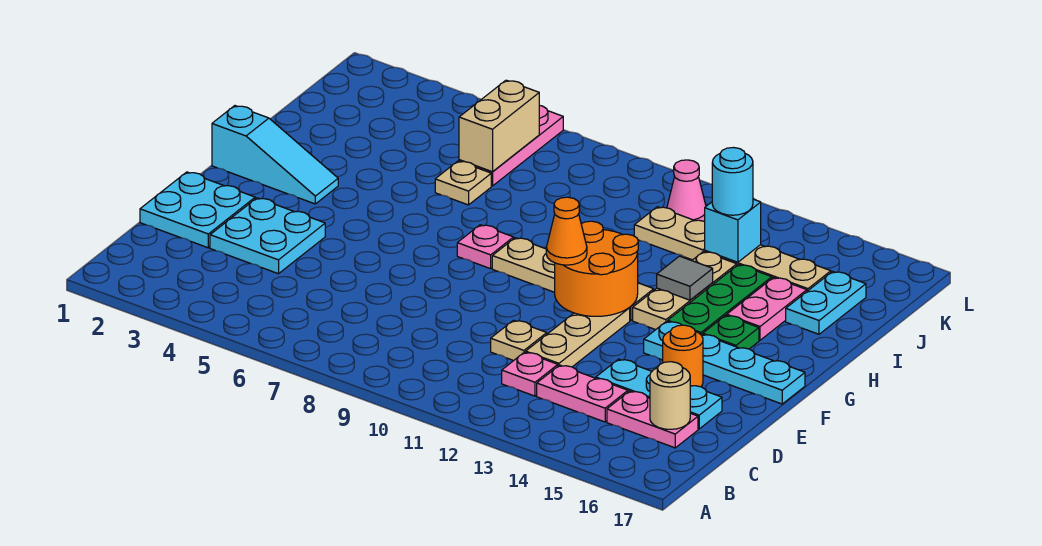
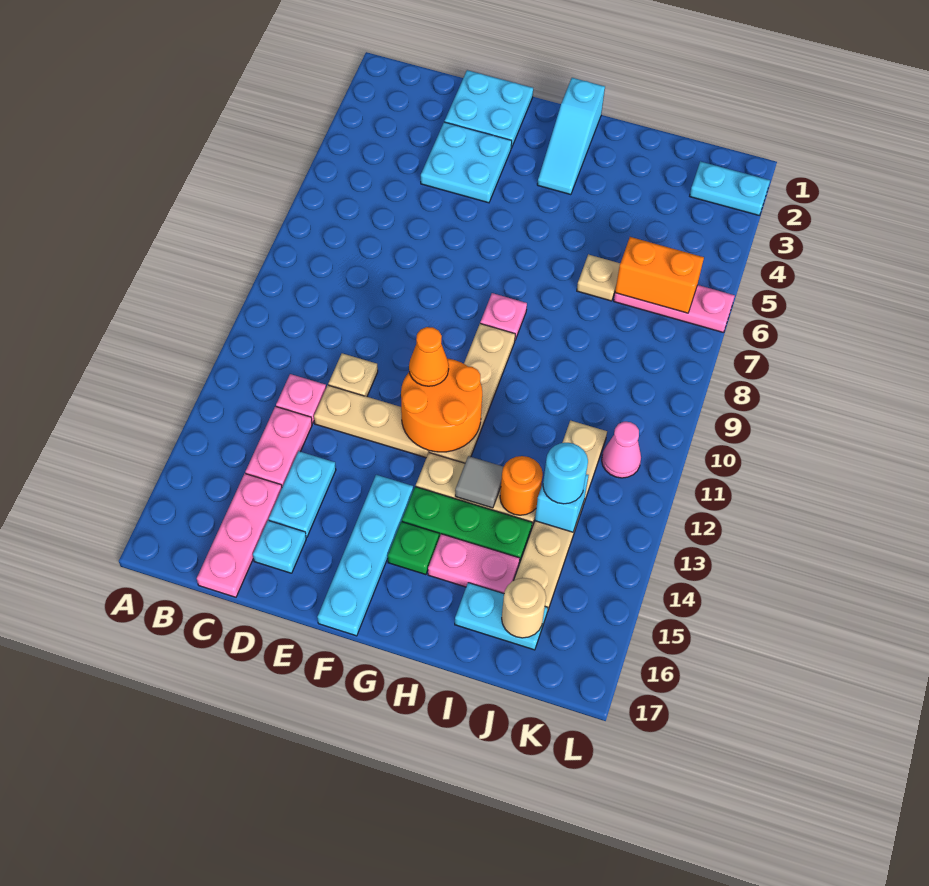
pink 1x2 plate [607,391,698,448] -> pink 1x3 plate [197,474,282,597]
tan 1x1 round brick [650,362,690,429] -> tan 1x1 round brick moved to [502,578,546,638]
orange 1x1 round brick [663,325,703,387] -> orange 1x1 round brick moved to [500,456,543,515]
tan 1x2 brick [459,80,539,172] -> orange 1x2 brick [615,237,704,313]
none -> cyan 1x2 plate [690,161,770,215]

